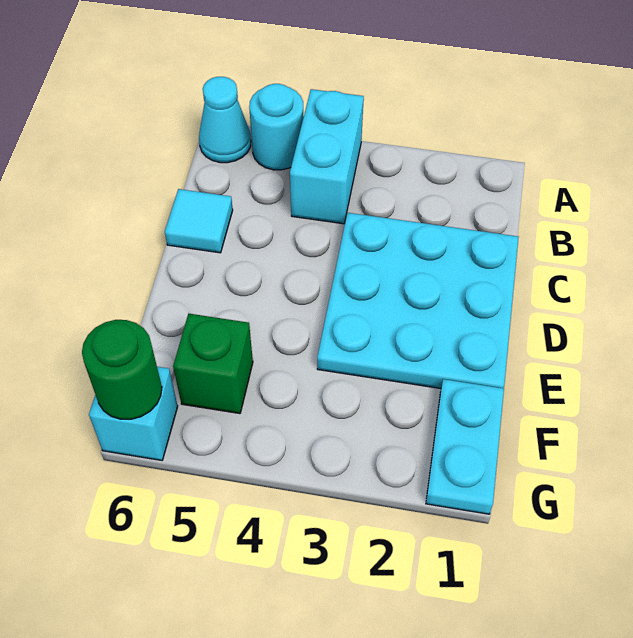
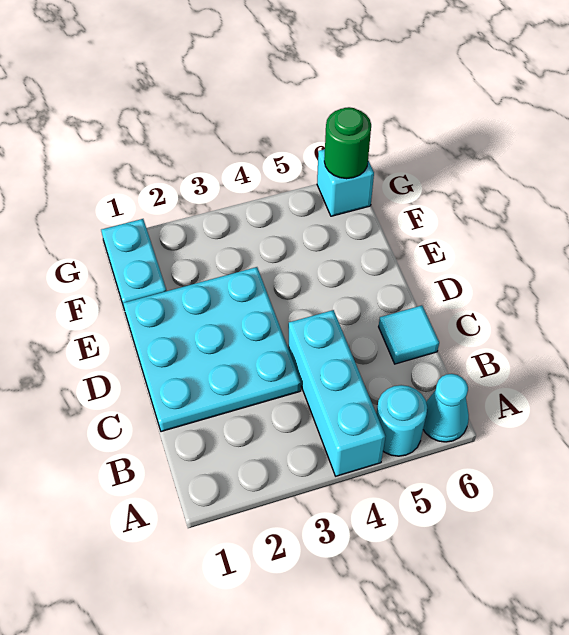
cyan 1x2 brick [290,89,364,224] -> cyan 1x3 brick [288,310,385,476]
green 1x1 brick [173,314,253,414] -> none

